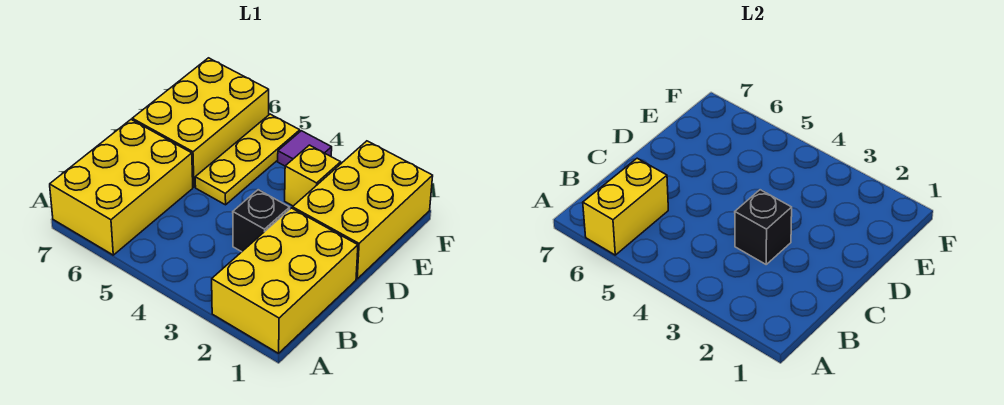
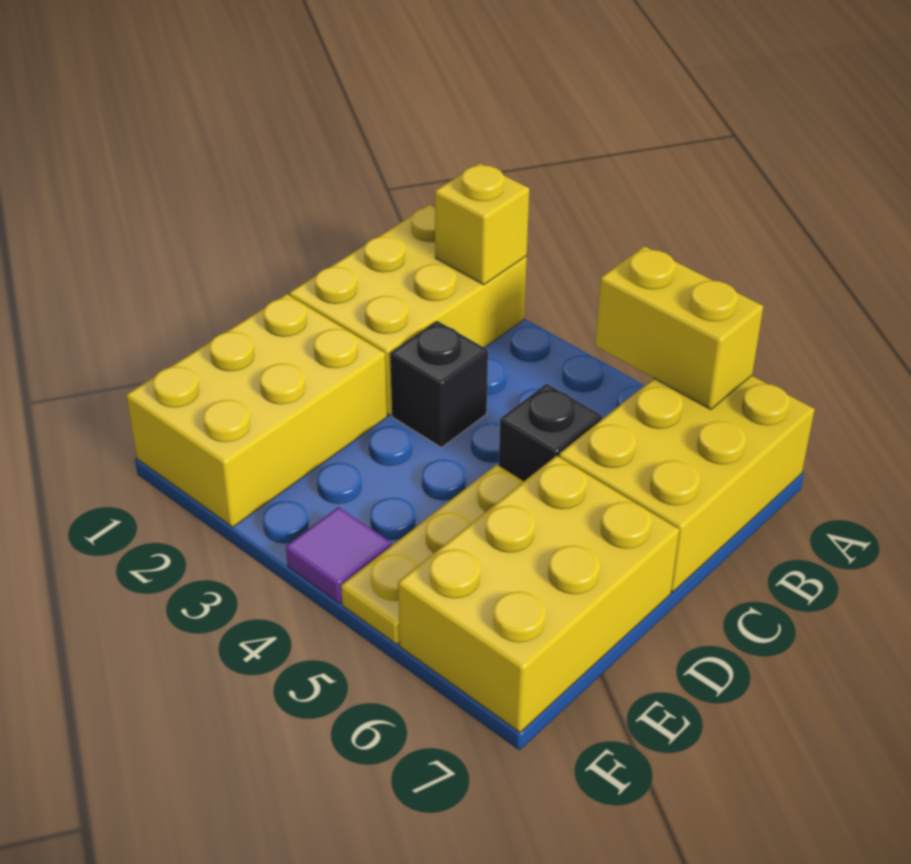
yellow 1x2 brick [583,158,668,255] -> yellow 1x2 brick turned to [595,246,763,409]
black 1x1 brick [735,190,792,264] -> black 1x1 brick moved to [499,384,602,481]
yellow 1x1 brick [285,145,341,206] -> yellow 1x1 brick moved to [435,163,529,285]

